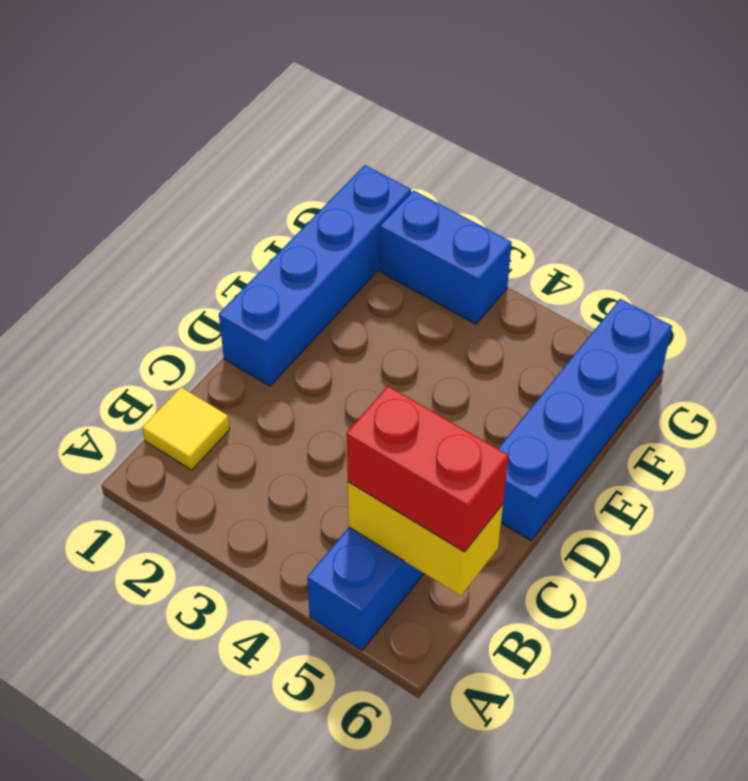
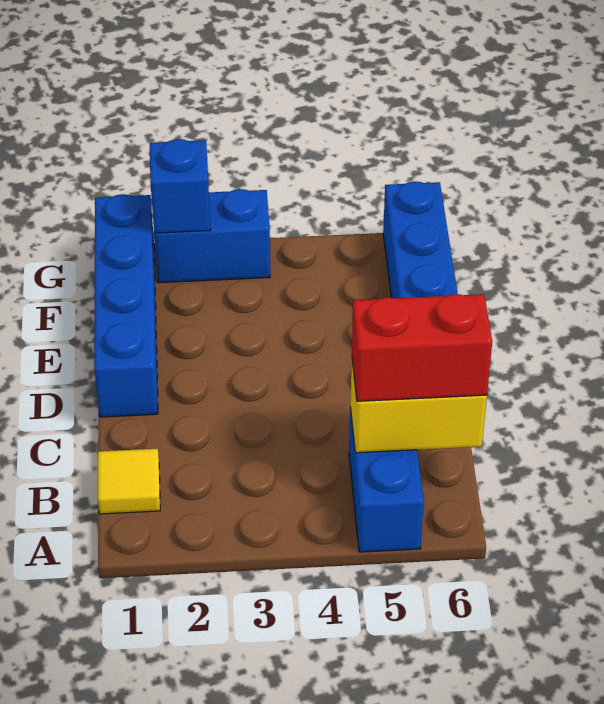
none -> blue 1x1 brick [150,139,211,233]

